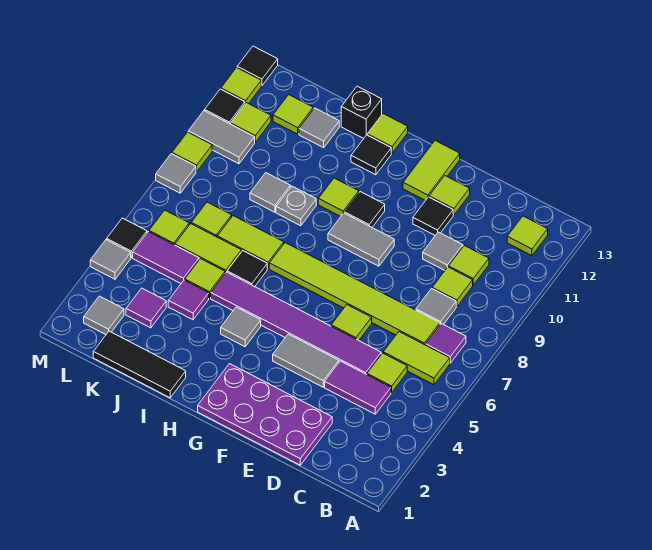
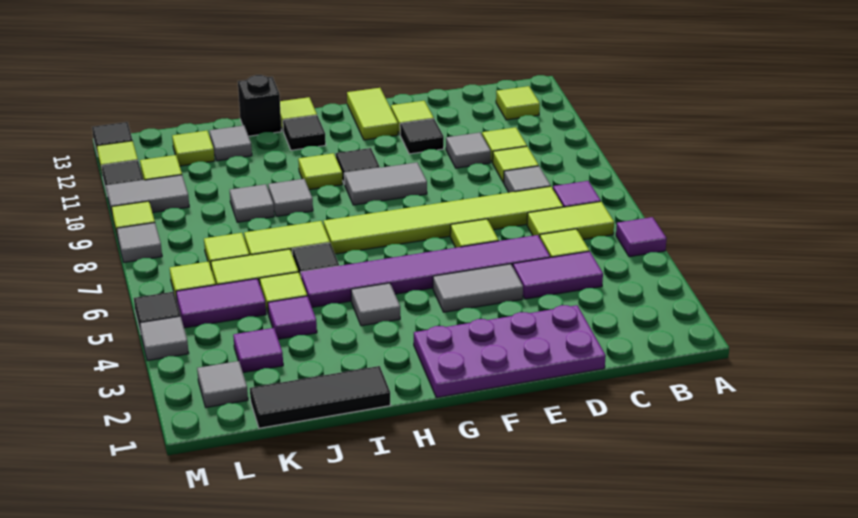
none -> purple 1x1 tile [616,217,667,257]
grey 1x1 plate [276,186,316,226] -> grey 1x1 tile [268,179,313,217]

